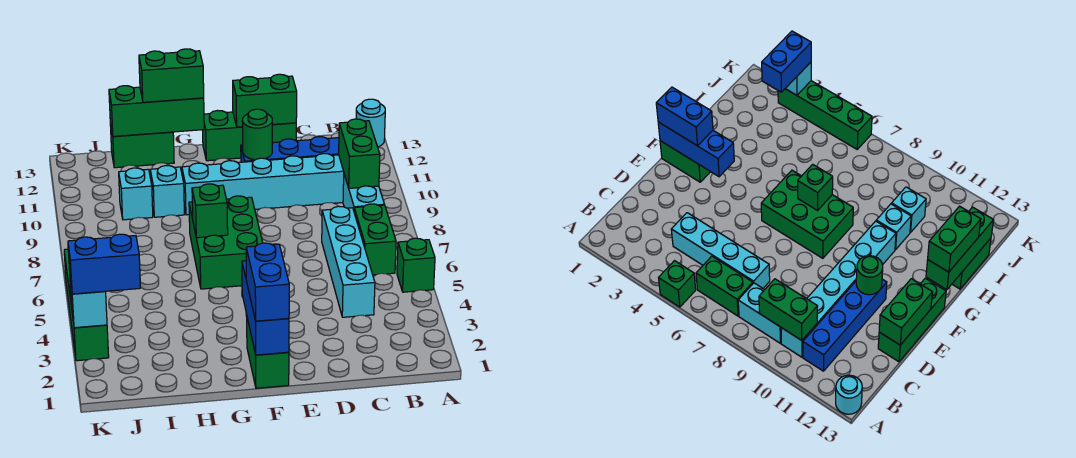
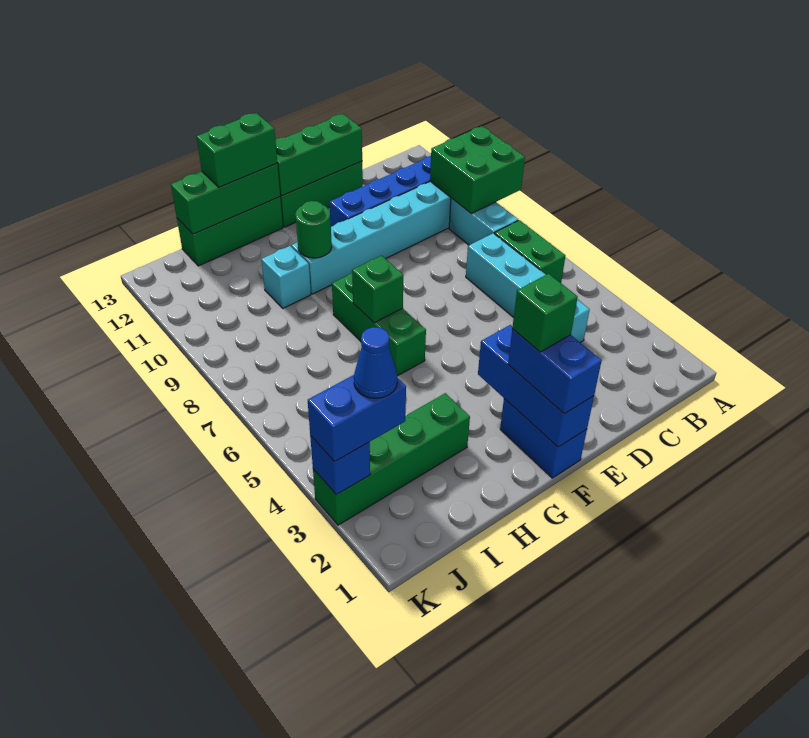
green 1x1 brick [397,238,435,292] -> green 1x1 brick moved to [512,274,578,352]
cyan 1x1 round brick [356,99,385,147] -> none
green 1x2 brick [339,119,380,188] -> green 2x2 brick [430,126,525,214]
green 1x2 brick [233,74,297,127] -> green 1x3 brick [275,114,362,196]
green 1x1 round brick [242,109,272,160] -> green 1x1 round brick moved to [295,201,332,258]
green 1x2 brick [247,318,289,388] -> blue 1x2 brick [500,399,587,478]
green 2x3 brick [189,196,263,289] -> green 1x3 brick [332,273,426,376]
green 1x2 brick [110,123,174,168] -> green 1x3 brick [177,197,283,266]
cyan 1x1 brick [119,168,153,220] -> none
none -> blue 1x1 cone [354,327,397,398]
green 1x4 brick [64,249,109,361] -> green 1x4 brick turned to [313,393,470,525]
cyan 1x1 brick [70,281,107,328] -> blue 1x1 brick [310,436,370,495]

